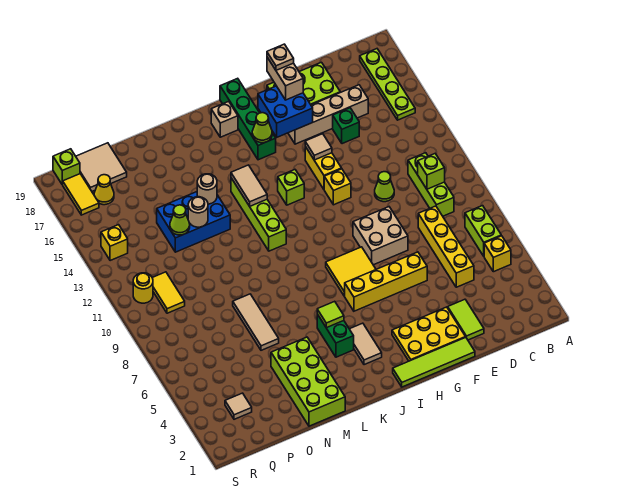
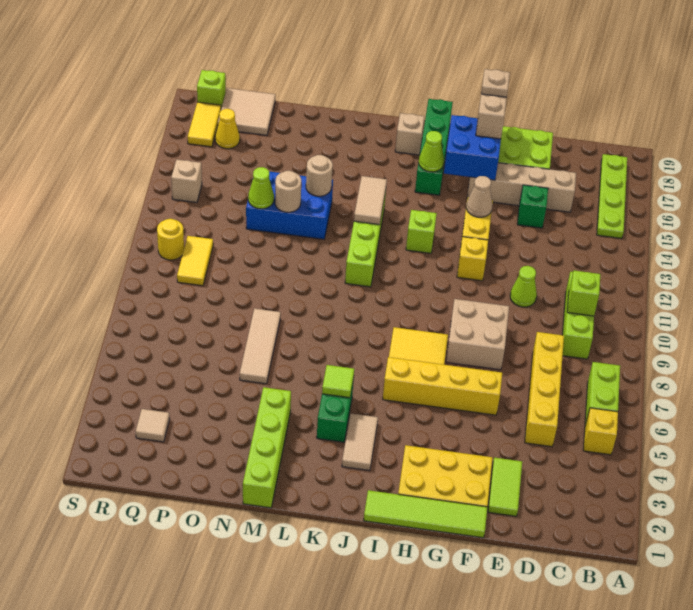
tan 1x1 tile [305,134,332,160] -> tan 1x1 cone [466,176,492,217]
lime 2x4 brick [271,337,345,426] -> lime 1x4 brick [243,387,291,508]
yellow 1x1 brick [101,225,128,261] -> tan 1x1 brick [171,160,202,203]

